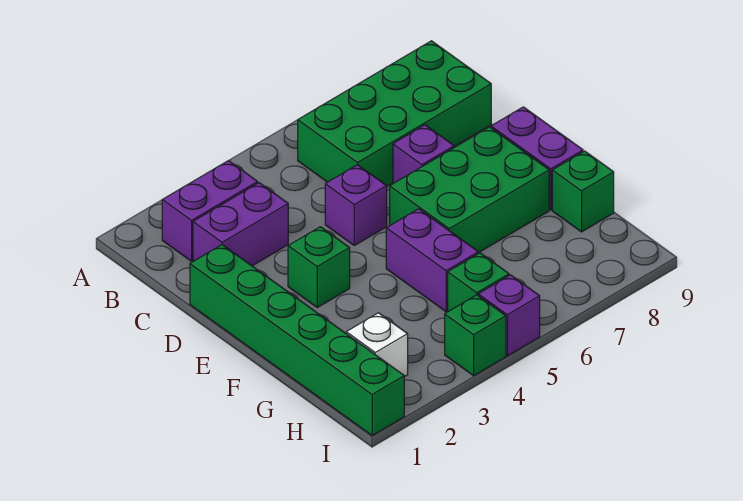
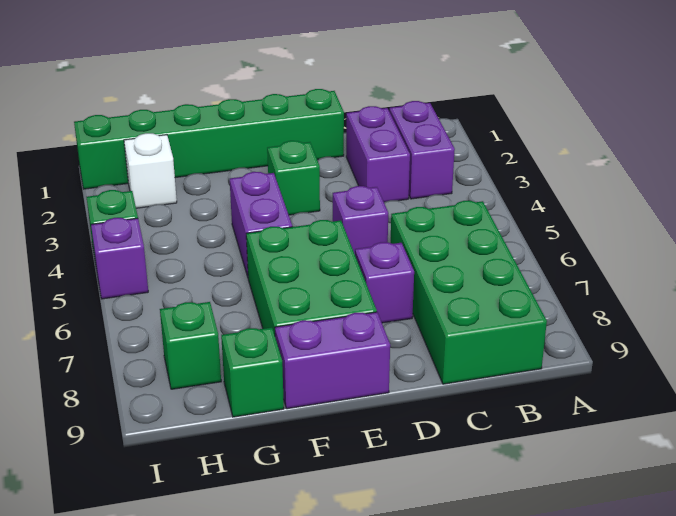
purple 1x2 brick [386,209,478,312] -> purple 1x2 brick turned to [230,172,292,277]
green 1x1 brick [448,253,509,311] -> green 1x1 brick moved to [160,302,221,389]

